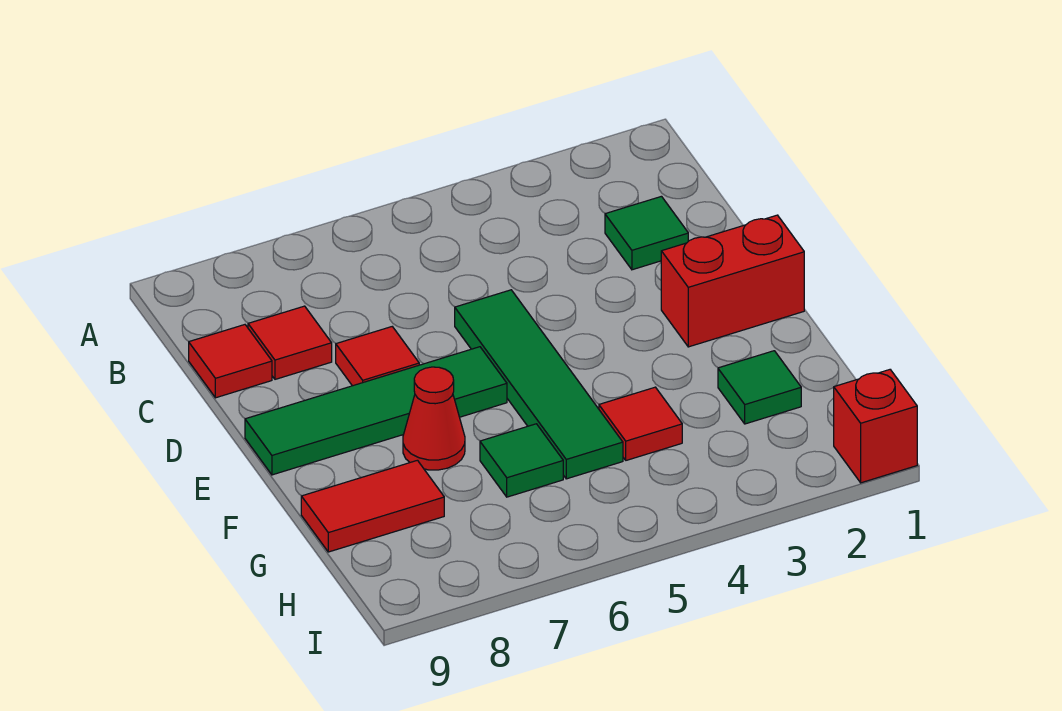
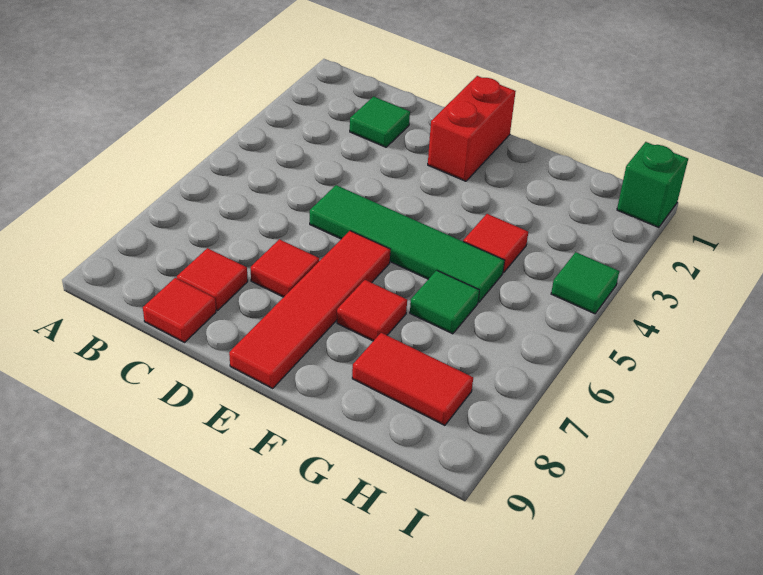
green 1x4 tile [245,347,507,475] -> red 1x4 tile [229,231,390,388]
red 1x1 cone [403,367,465,470] -> red 1x1 tile [337,280,407,341]
green 1x1 tile [718,351,801,424] -> green 1x1 tile moved to [551,252,619,314]
red 1x2 tile [301,460,444,552] -> red 1x2 tile turned to [352,333,473,425]
red 1x1 brick [834,370,917,483] -> green 1x1 brick [617,142,688,227]

